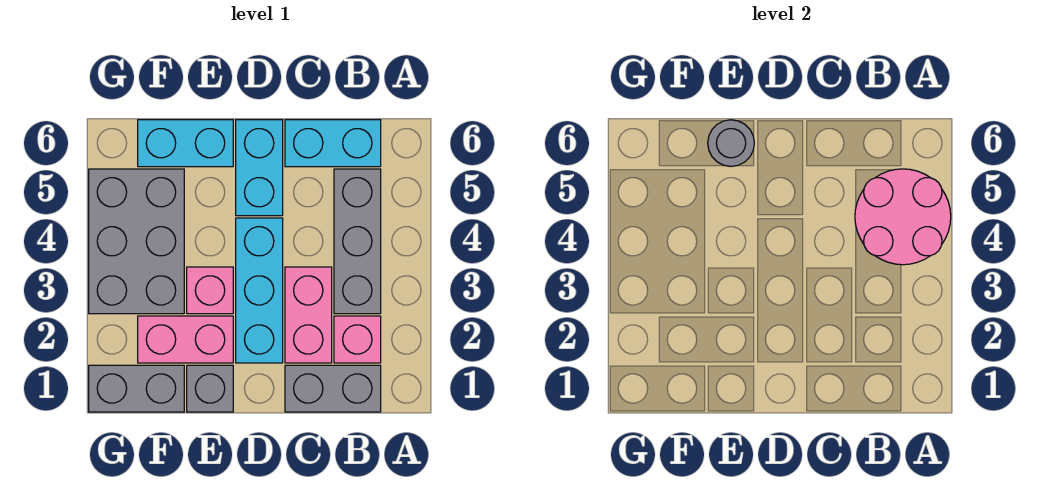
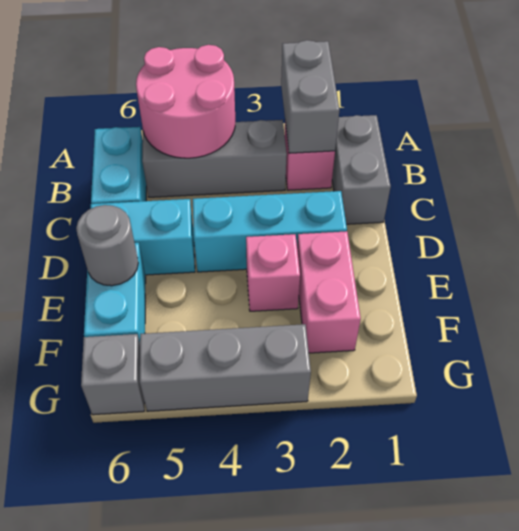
pink 1x2 brick [285,267,332,363] -> none
grey 1x1 brick [187,365,233,412] -> grey 1x1 brick moved to [81,334,145,415]
grey 1x2 brick [89,365,184,412] -> grey 1x2 brick moved to [281,40,339,153]
grey 2x3 brick [89,169,184,314] -> grey 1x3 brick [140,324,311,411]

